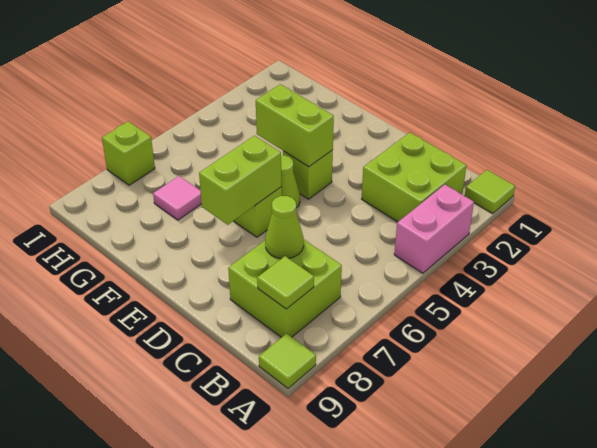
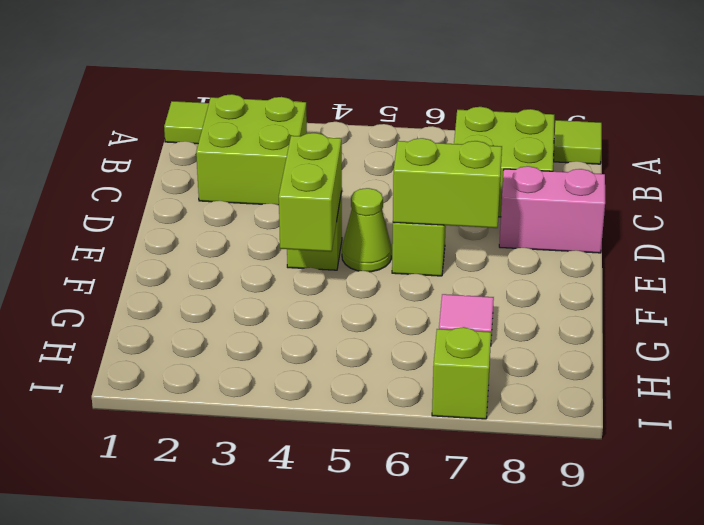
pink 1x2 brick [394,185,474,273] -> pink 1x2 brick moved to [499,166,605,253]
lime 1x1 tile [257,256,314,309] -> none
lime 1x1 cone [265,196,304,259] -> none

